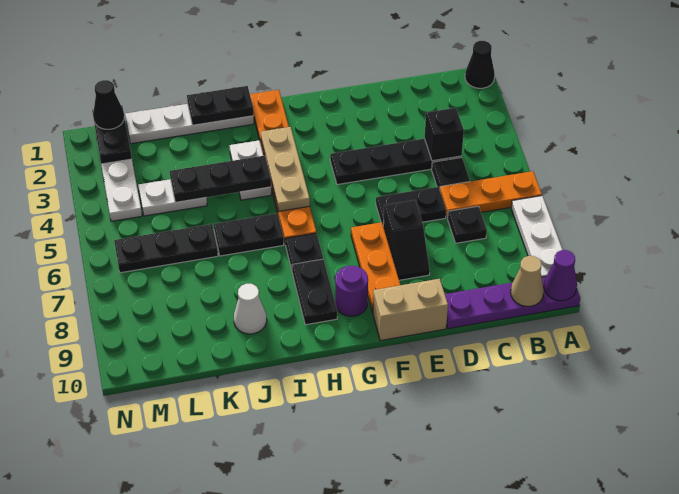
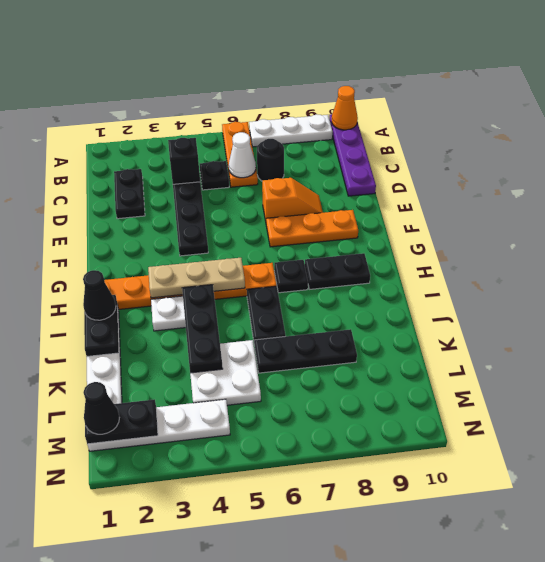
black 1x1 cone [465,41,495,88] -> black 1x1 cone moved to [83,270,116,320]
purple 1x1 cone [544,250,577,301] -> orange 1x1 cone [332,86,358,130]
tan 1x1 cone [511,256,544,306] -> none
black 1x1 plate [448,206,487,243] -> black 1x1 round brick [257,139,284,181]
black 1x2 plate [376,187,446,224] -> black 1x2 plate moved to [114,169,145,219]
black 1x2 slope [383,200,430,280] -> orange 1x2 slope [262,178,323,221]
tan 1x2 brick [373,279,448,341] -> none
purple 1x1 round brick [335,266,368,316] -> none
white 1x1 cone [234,284,267,334] -> white 1x1 cone moved to [229,132,256,178]
white 1x2 plate [138,179,207,216] -> white 2x2 plate [190,340,261,405]
black 1x3 plate [114,224,218,273] -> black 1x3 plate turned to [254,329,357,373]

